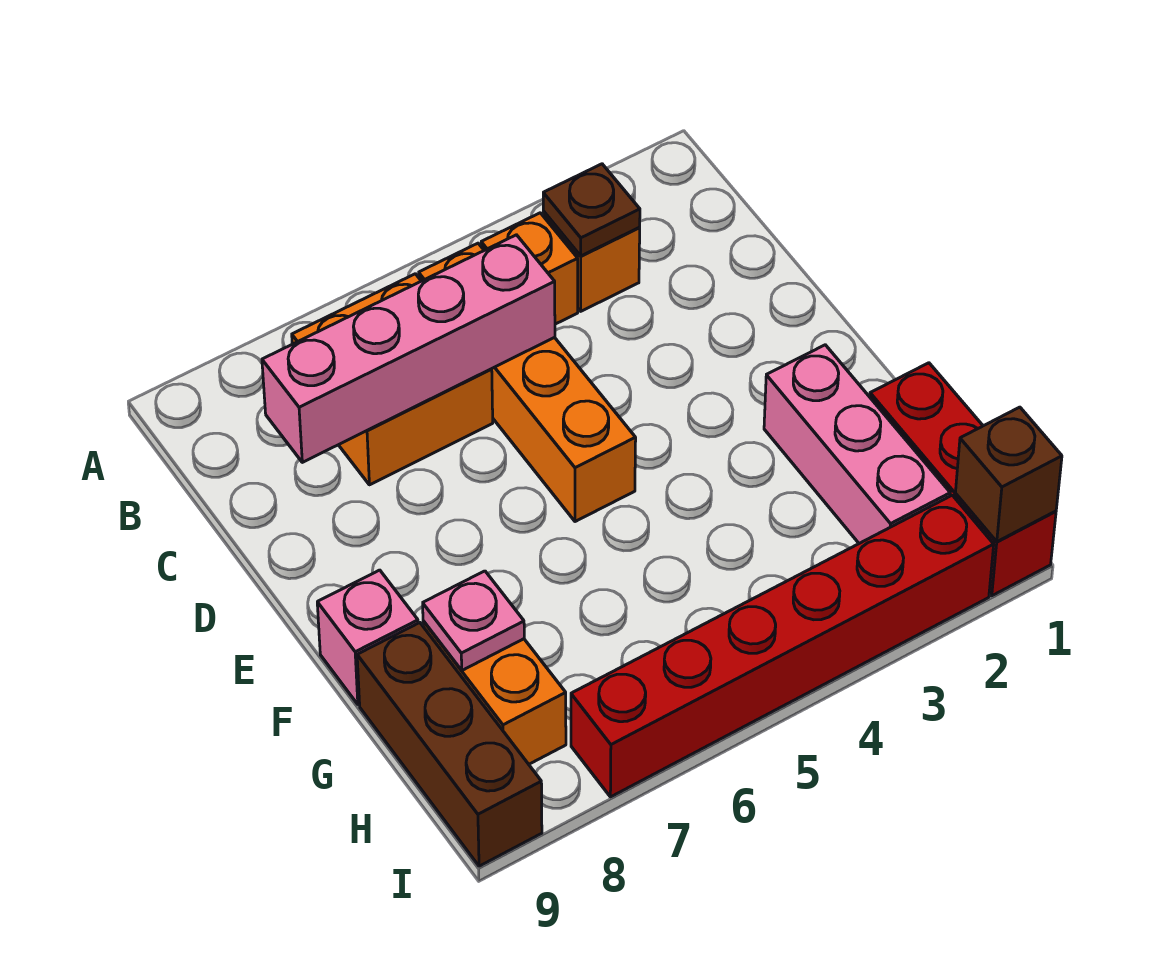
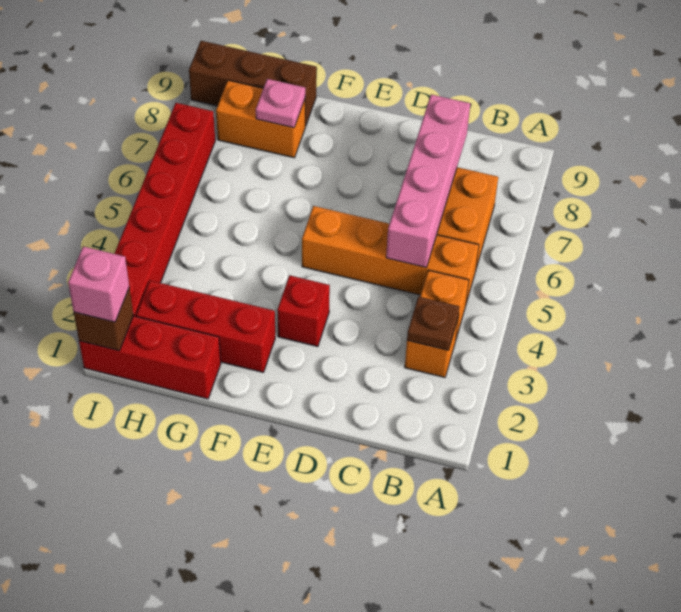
none -> red 1x1 brick [277,275,330,347]
pink 1x3 brick [764,345,950,543] -> red 1x3 brick [136,281,275,372]
pink 1x1 brick [317,570,418,704] -> pink 1x1 brick moved to [68,246,129,322]

